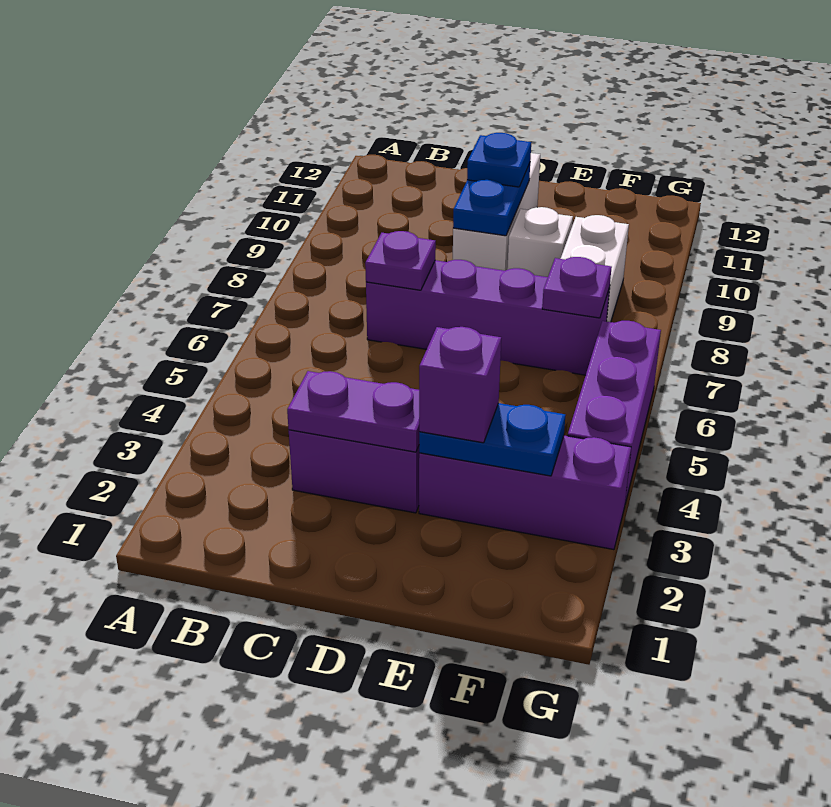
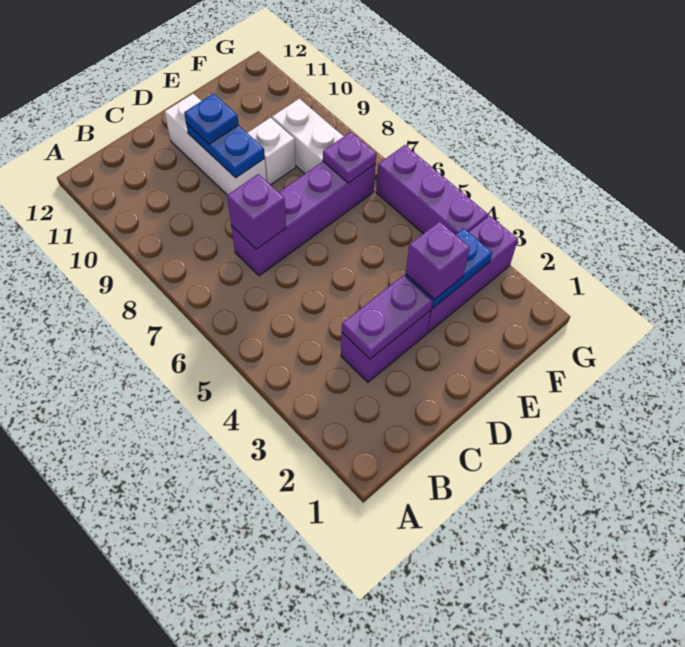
purple 1x1 plate [365,231,436,290] -> purple 1x1 brick [227,174,286,249]

